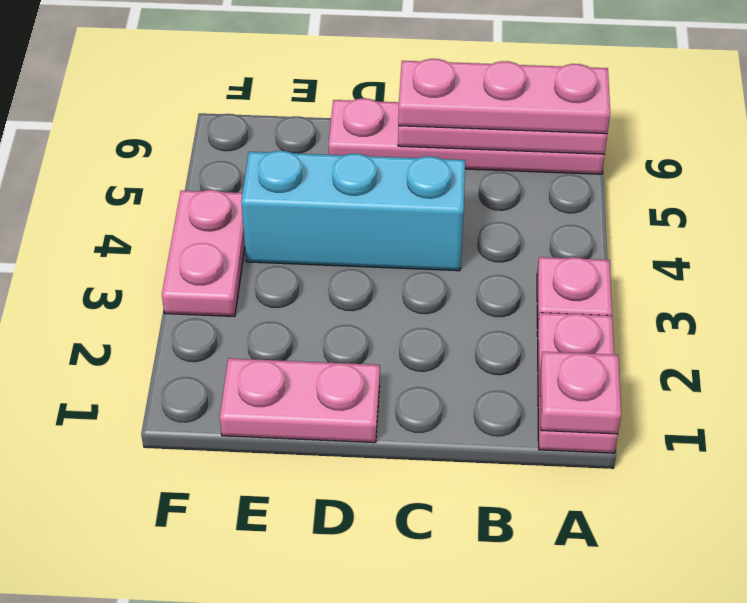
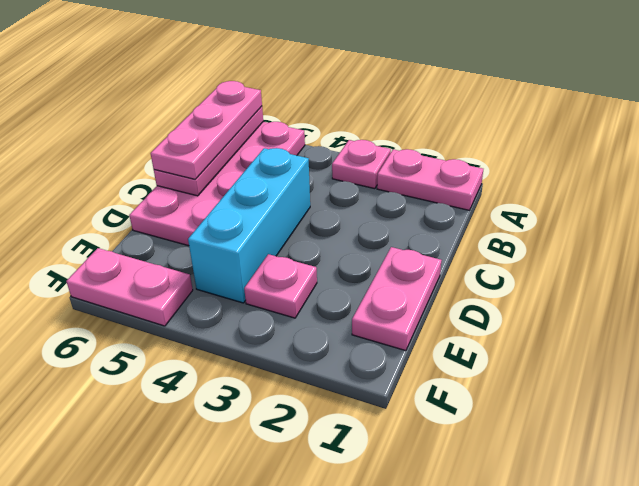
pink 1x1 plate [540,352,621,434] -> pink 1x1 plate moved to [244,254,317,318]
pink 1x4 plate [328,98,605,174] -> pink 2x4 plate [129,122,305,246]
pink 1x2 plate [162,190,245,317] -> pink 1x2 plate moved to [66,248,193,326]

